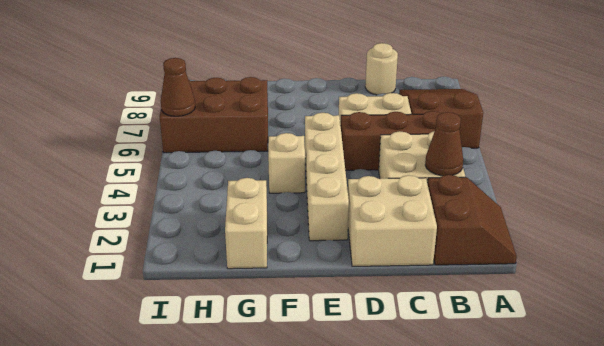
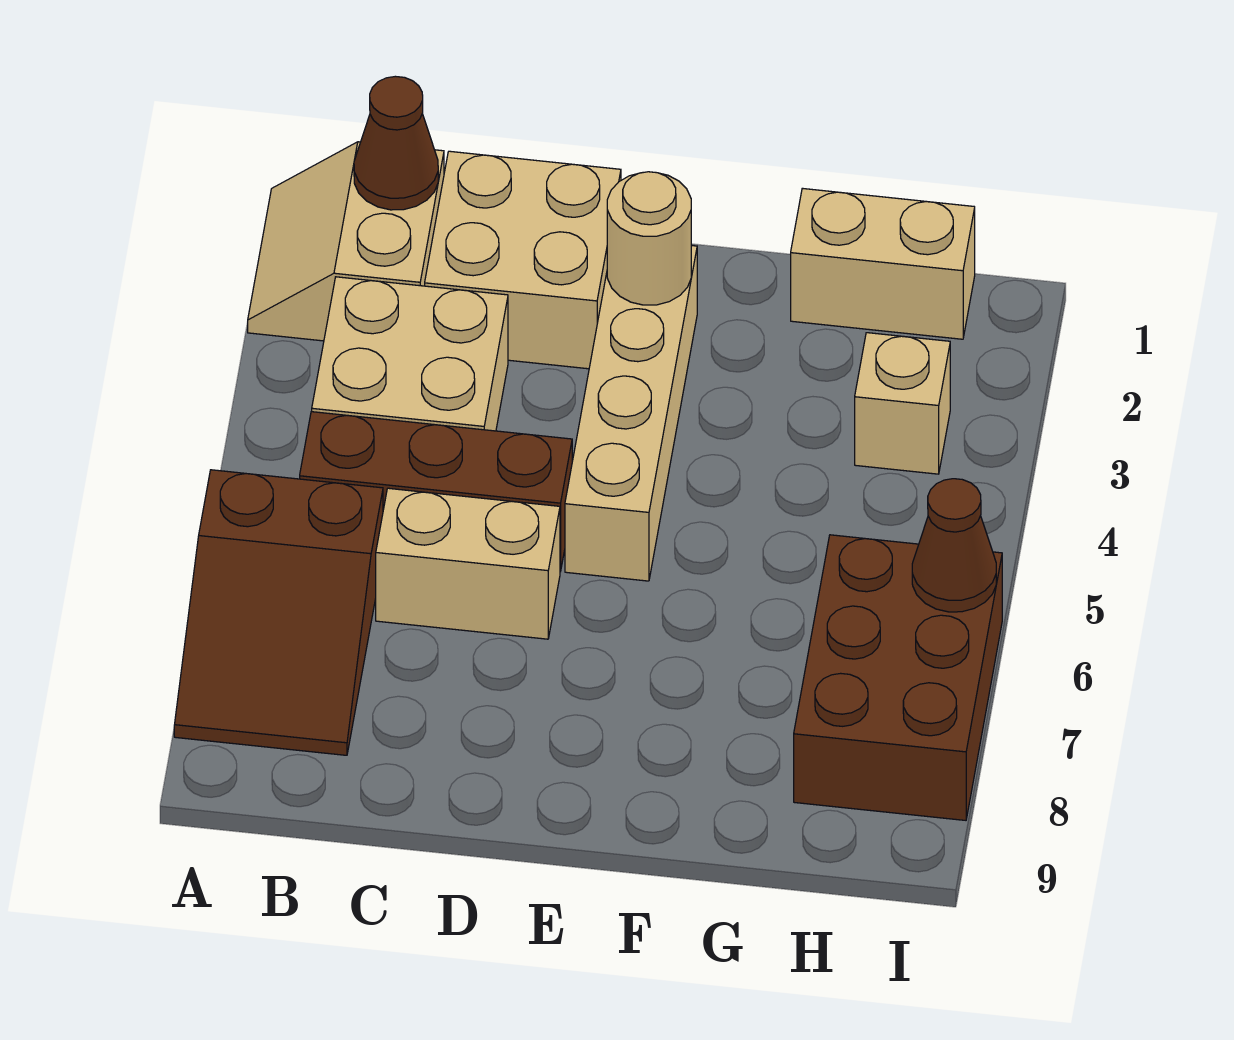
brown 2x2 slope [427,175,517,265] -> tan 2x2 slope [248,142,444,341]
brown 1x1 cone [425,112,463,176] -> brown 1x1 cone moved to [354,76,438,210]
tan 1x1 round brick [365,43,398,95] -> tan 1x1 round brick moved to [607,172,691,305]
tan 1x1 brick [268,133,305,193] -> tan 1x1 brick moved to [855,333,950,474]
tan 1x2 brick [225,178,267,269] -> tan 1x2 brick turned to [791,188,975,339]
brown 2x3 brick [160,77,268,153] -> brown 2x3 brick turned to [794,535,1002,820]

